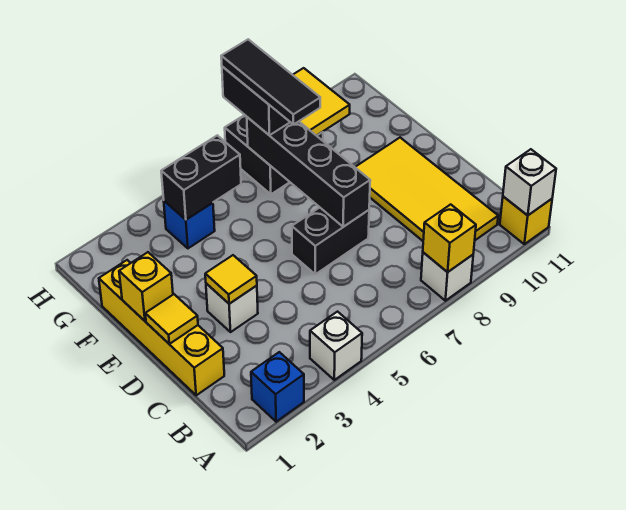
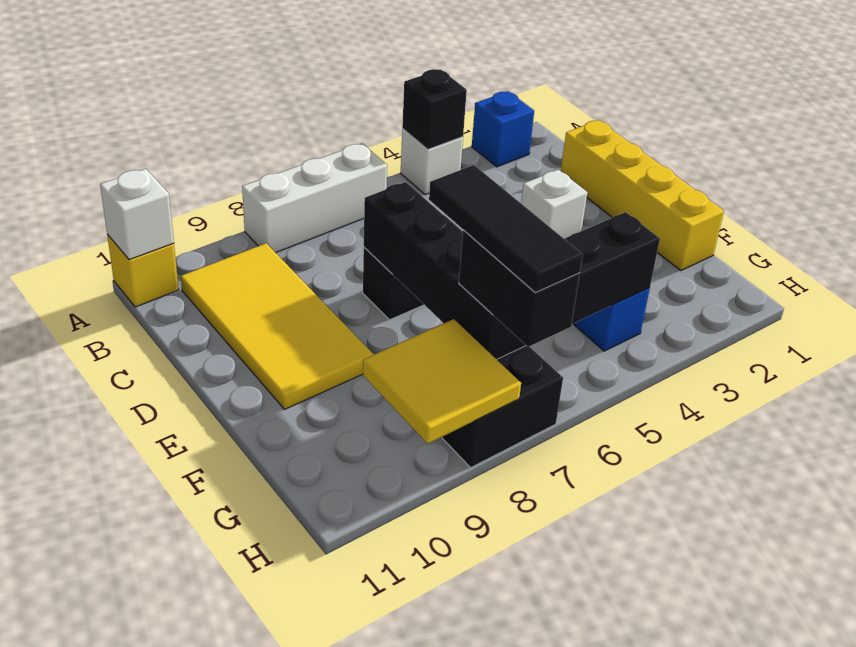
none -> black 1x1 brick [402,69,467,149]
white 1x1 brick [421,252,473,301] -> white 1x3 brick [242,143,387,253]
yellow 1x1 brick [423,204,476,272] -> none
yellow 1x1 tile [145,294,198,344] -> none
yellow 1x1 tile [205,255,257,304] -> none
yellow 1x1 brick [119,252,173,321] -> none

